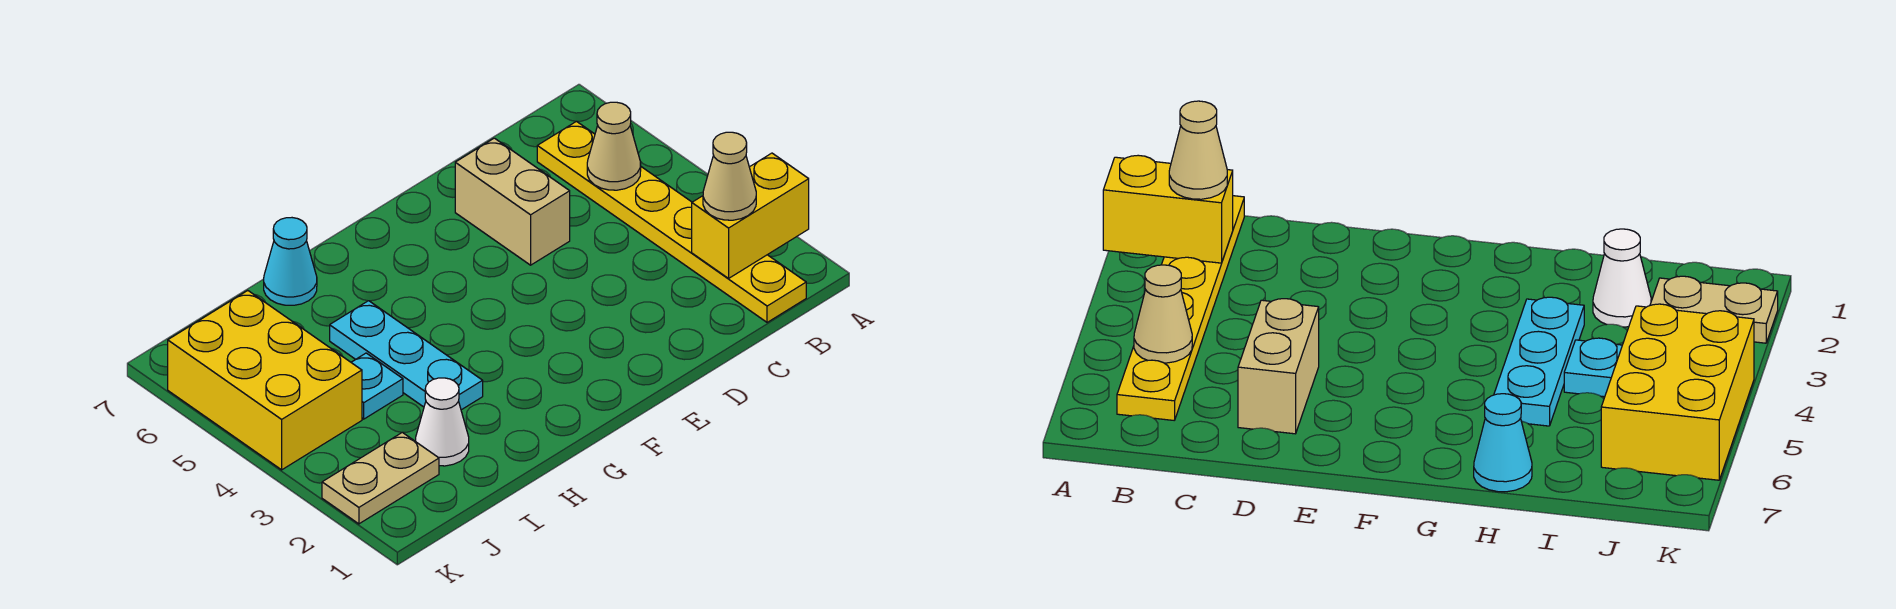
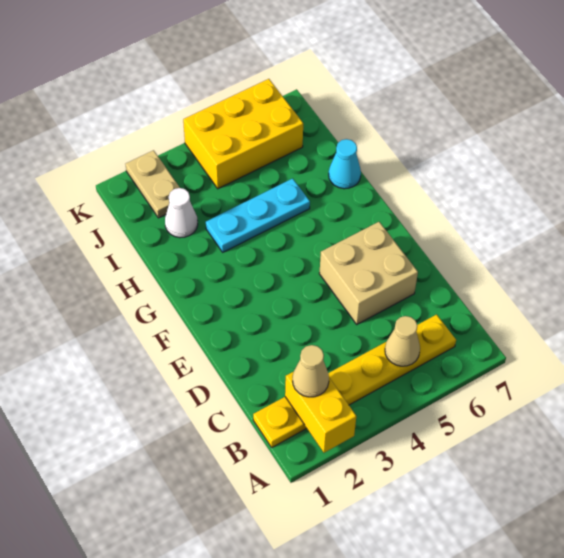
tan 1x2 brick [455,138,570,265] -> tan 2x2 brick [319,222,418,324]
cyan 1x1 plate [351,353,403,419] -> none

